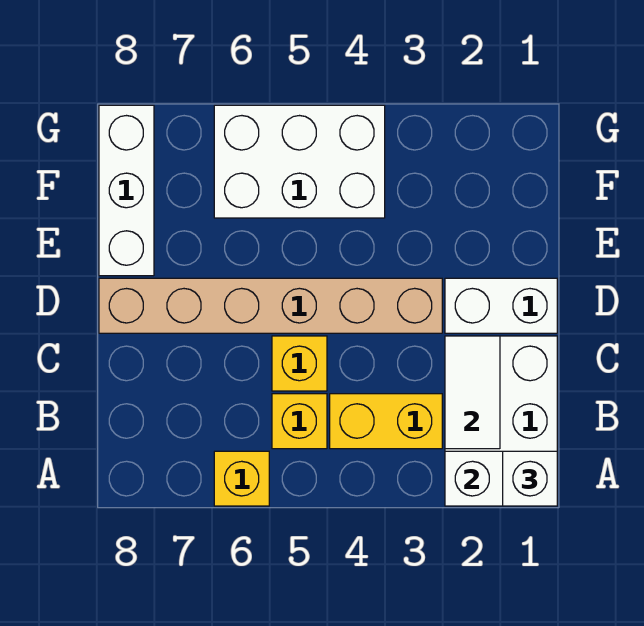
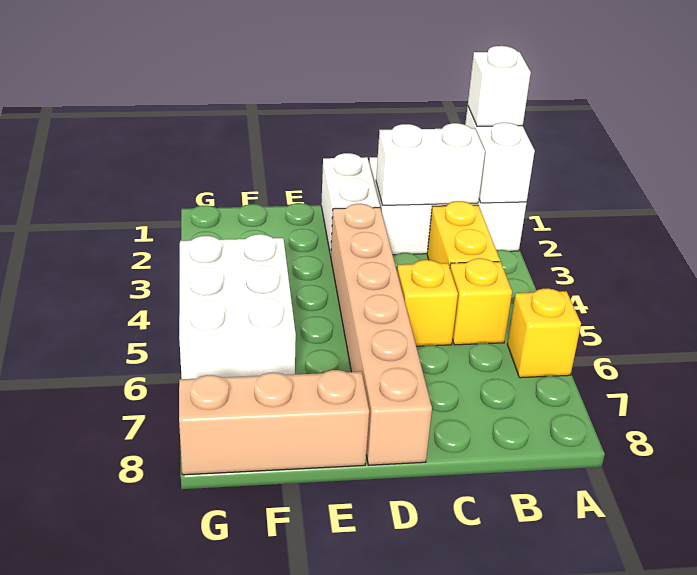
white 1x2 tile [445,336,500,449] -> white 1x2 brick [376,123,485,206]
white 1x3 brick [99,105,154,276] -> tan 1x3 brick [179,370,369,475]

